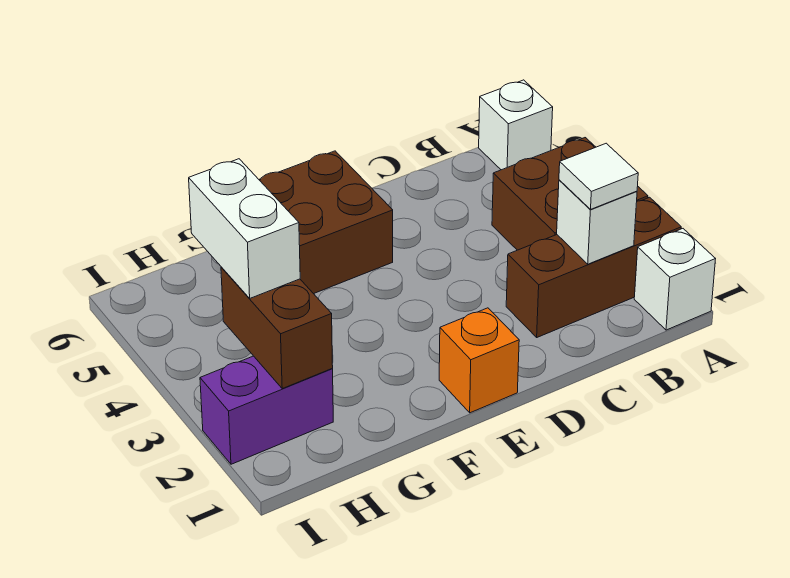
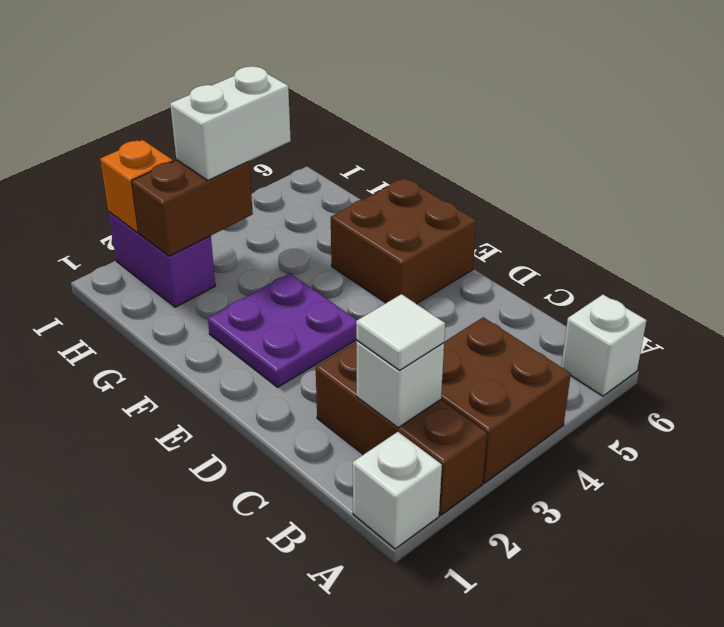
orange 1x1 brick [439,308,519,413] -> orange 1x1 brick moved to [100,140,173,233]
none -> purple 2x2 plate [208,273,357,387]

